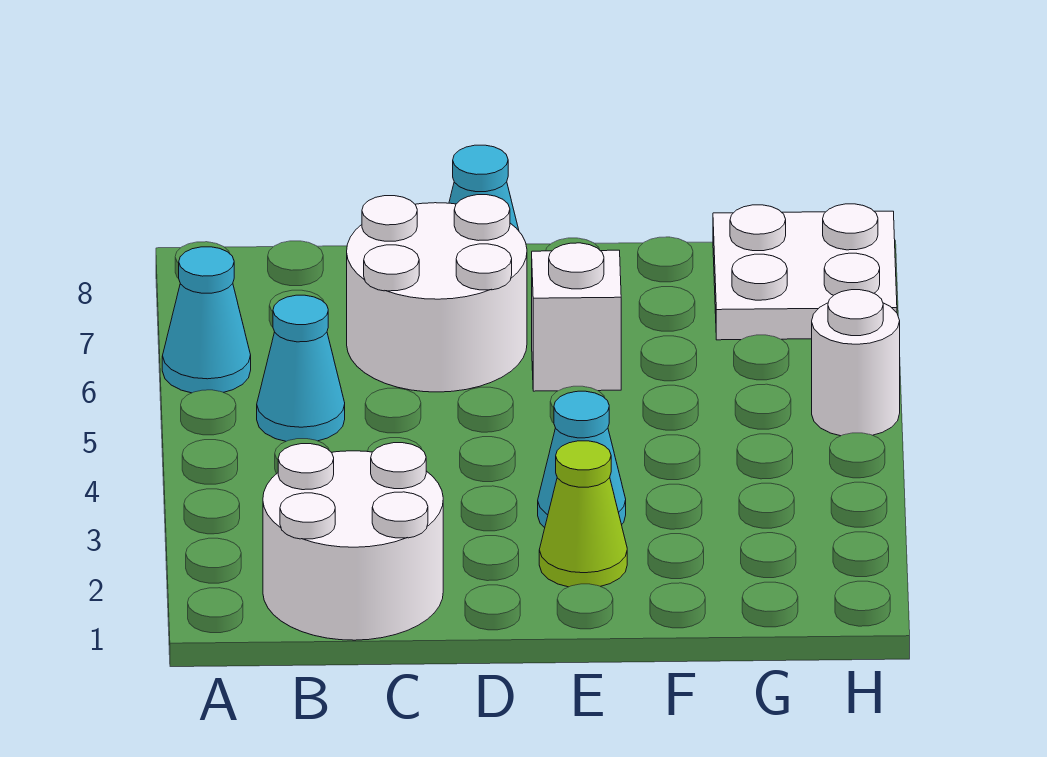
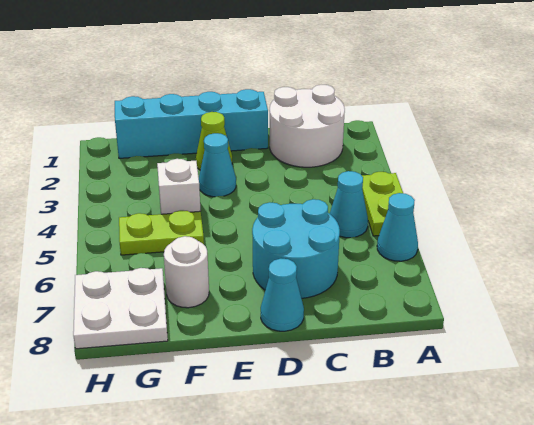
none -> lime 1x2 plate [362,172,403,236]
white 2x2 round brick [347,195,527,392] -> cyan 2x2 round brick [252,199,340,298]
none -> cyan 1x4 brick [115,89,268,158]
white 1x1 brick [532,243,621,391] -> white 1x1 brick moved to [157,159,200,214]
none -> lime 1x2 plate [119,210,204,255]
white 1x1 round brick [812,290,900,436] -> white 1x1 round brick moved to [164,236,209,308]

